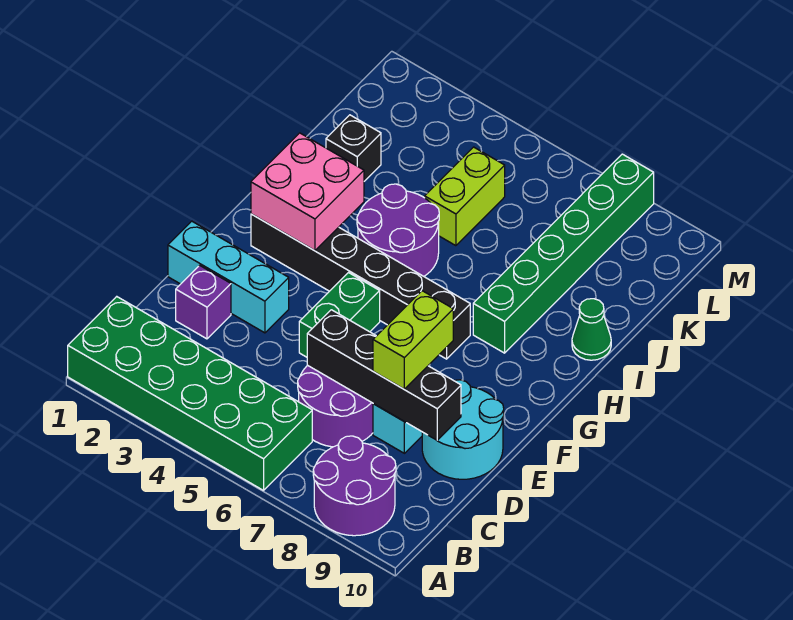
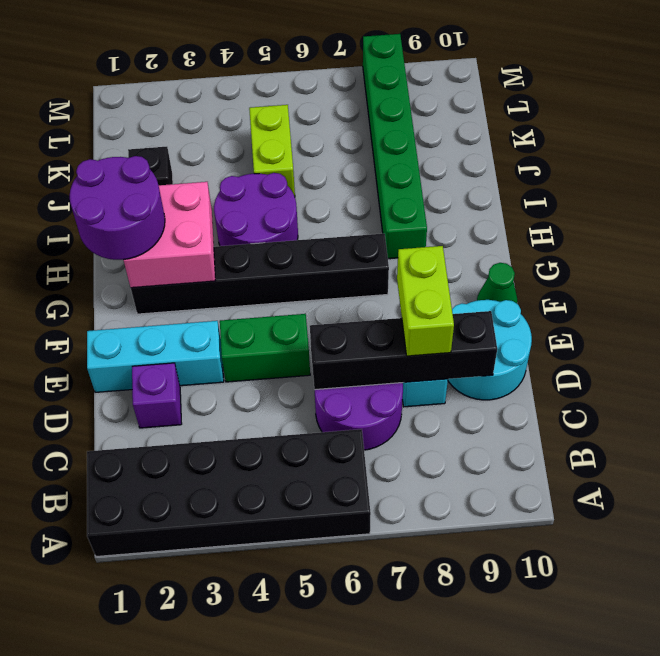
green 2x6 brick [68,297,312,490] -> black 2x6 brick [87,429,371,557]
purple 2x2 round brick [313,436,396,536] -> purple 2x2 round brick moved to [70,156,165,260]
green 1x2 brick [299,273,380,357] -> green 1x2 brick turned to [220,314,310,382]
green 1x1 cone [572,299,611,360] -> green 1x1 cone moved to [477,263,517,303]

